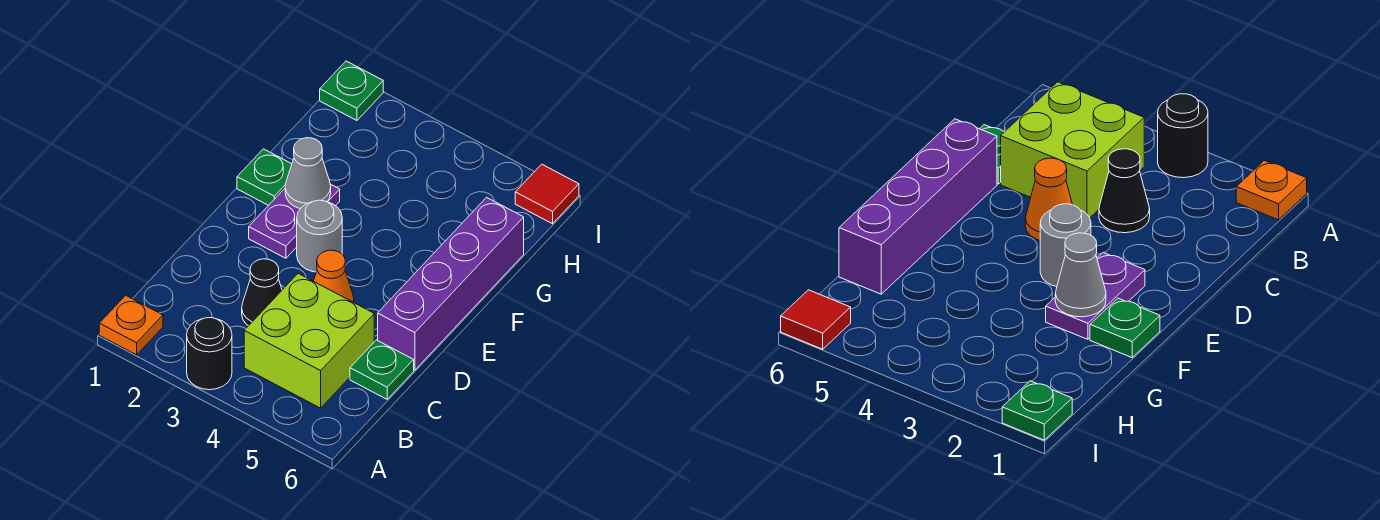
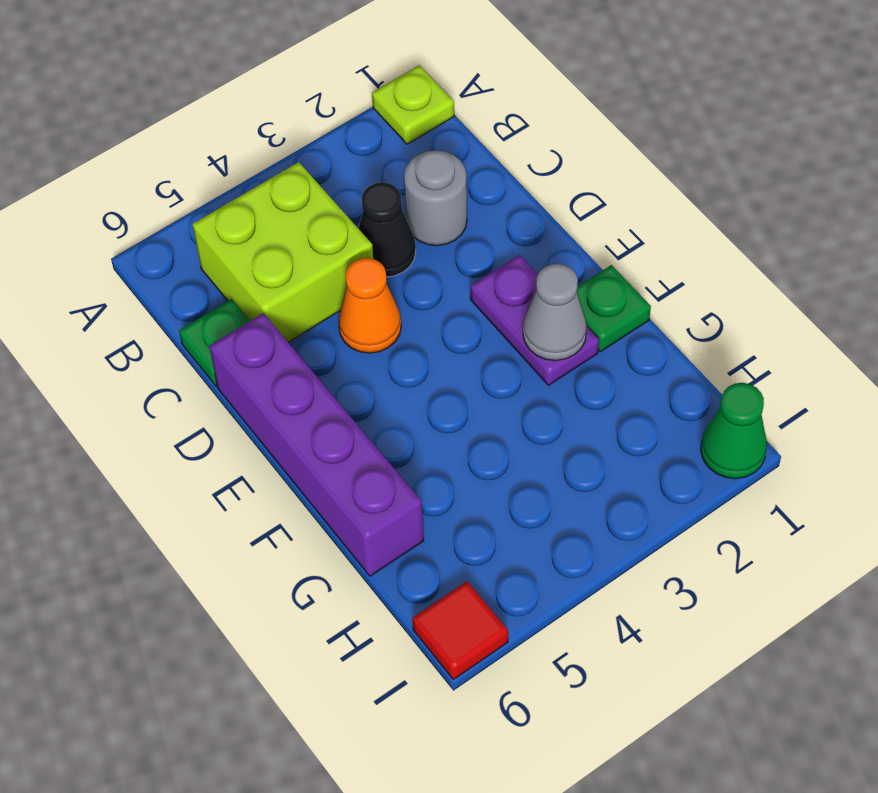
orange 1x1 plate [99,295,163,355] -> lime 1x1 plate [372,65,454,144]
black 1x1 round brick [187,318,232,390] -> none
grey 1x1 round brick [297,200,342,272] -> grey 1x1 round brick moved to [404,150,467,246]
green 1x1 plate [320,61,383,120] -> green 1x1 cone [701,383,767,479]

